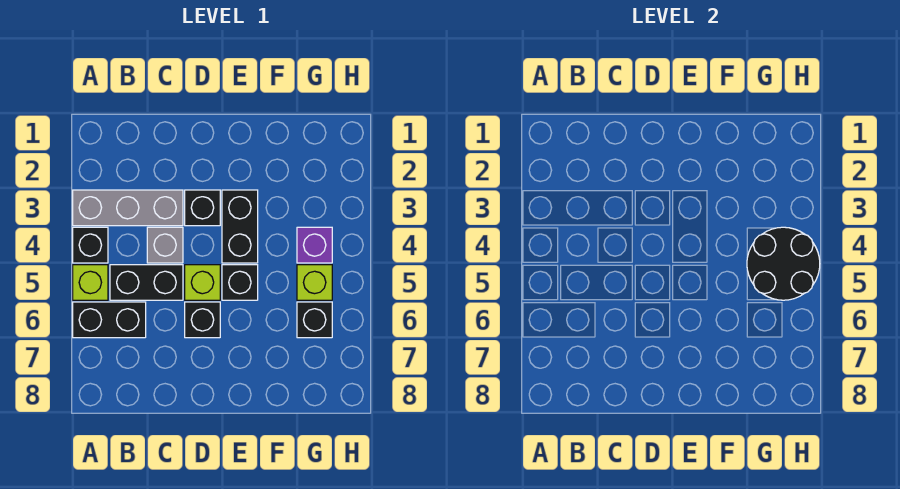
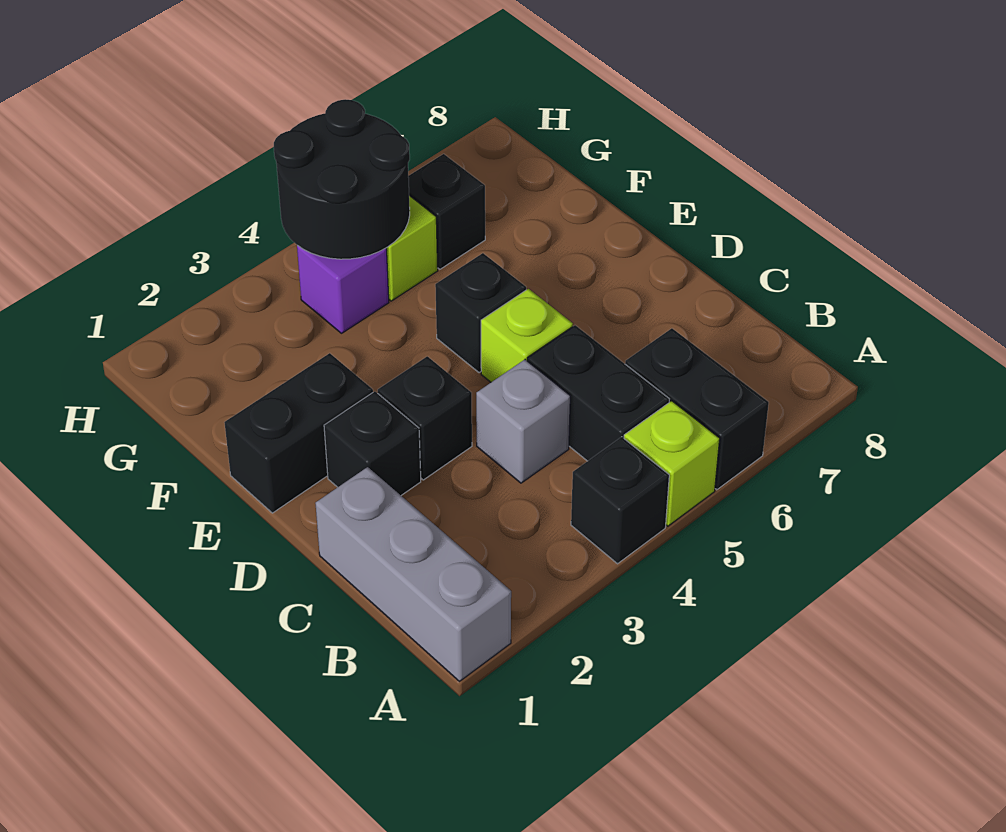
grey 1x3 brick [73,190,183,226] -> grey 1x3 brick moved to [315,467,511,681]
black 1x1 brick [185,302,220,338] -> black 1x1 brick moved to [324,391,421,495]
black 1x2 brick [222,190,258,263] -> black 1x2 brick moved to [224,353,373,513]

